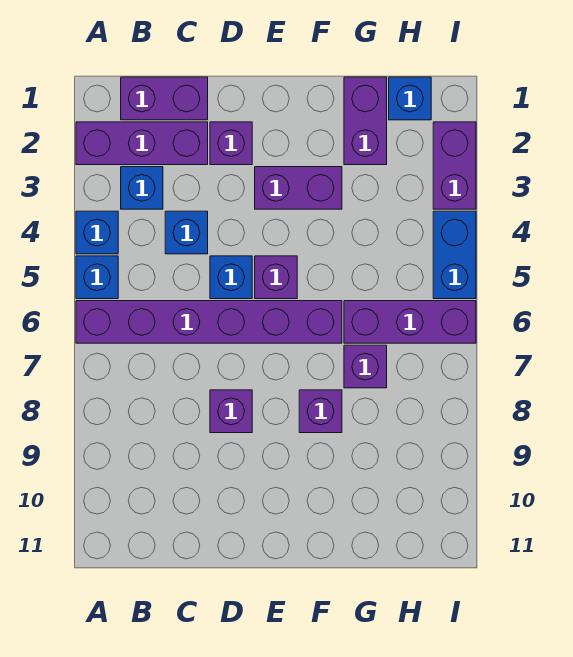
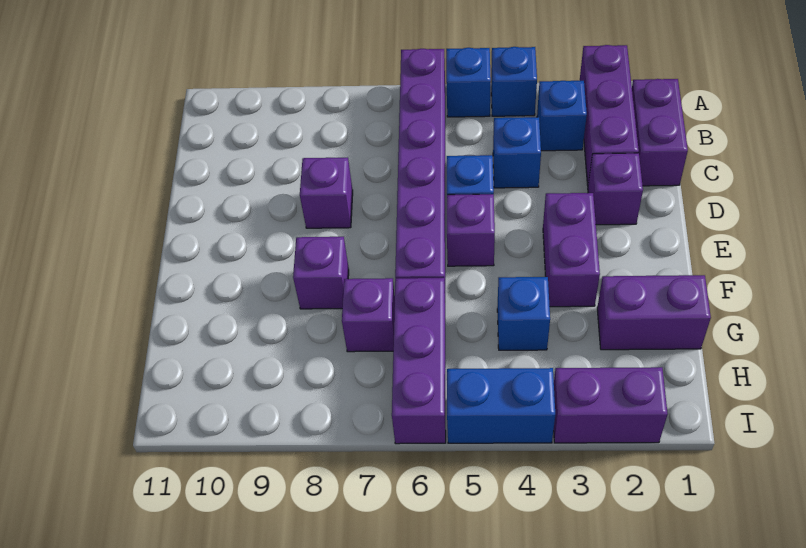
blue 1x1 brick [389,77,431,120] -> blue 1x1 brick moved to [497,277,550,350]

